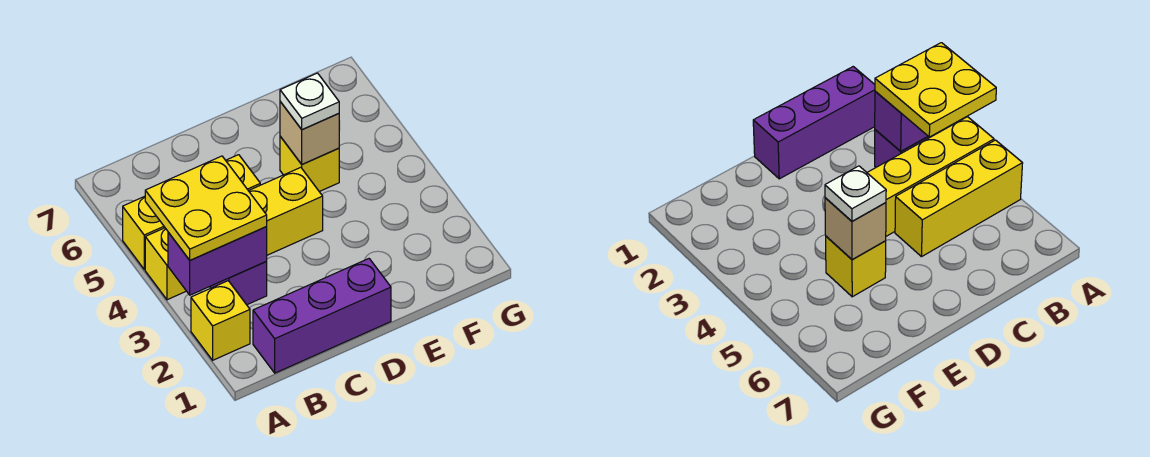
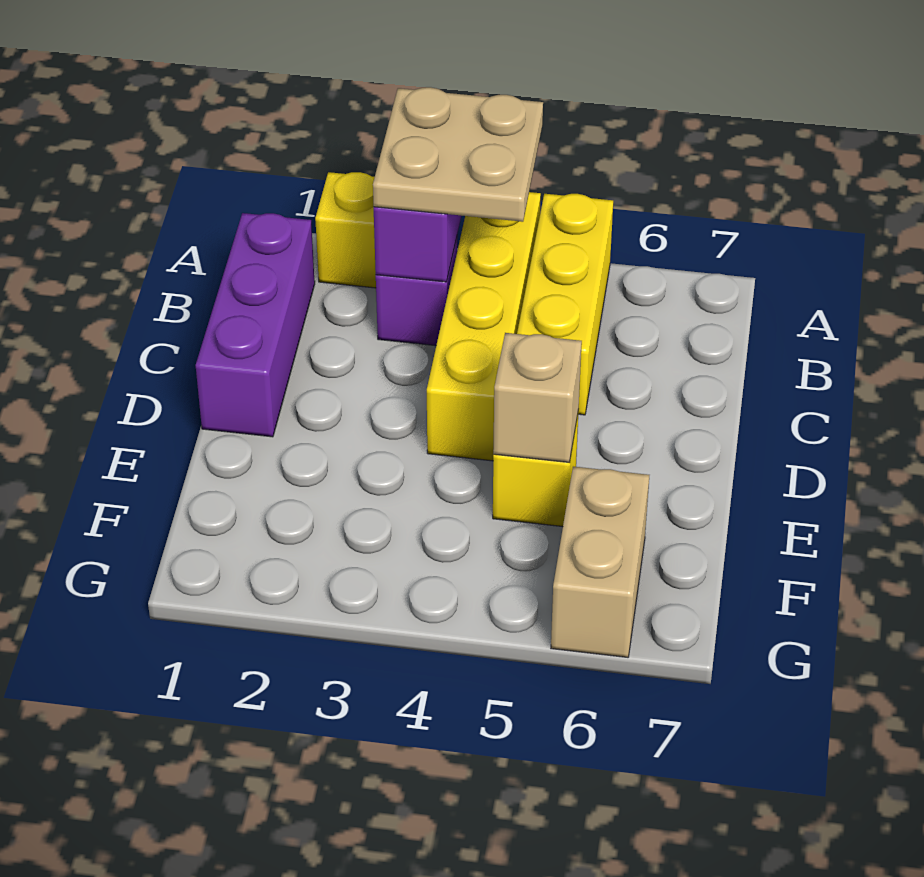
yellow 2x2 plate [145,156,267,260] -> tan 2x2 plate [373,87,543,222]
white 1x1 plate [280,73,339,130] -> none
none -> tan 1x2 brick [551,467,649,657]

